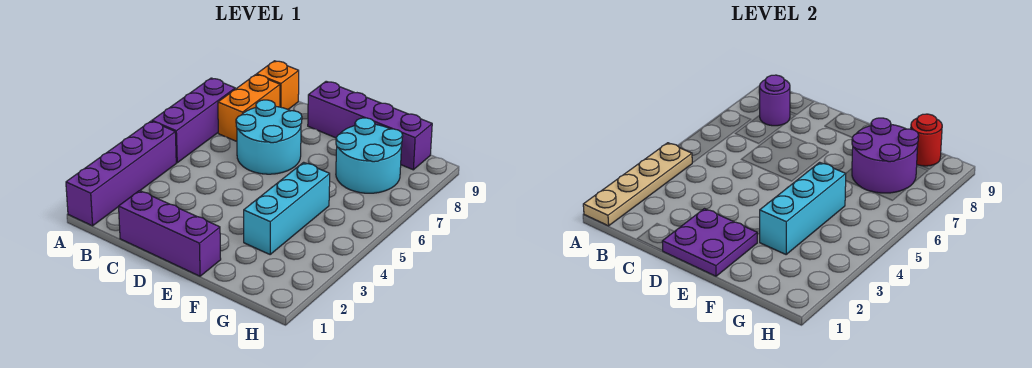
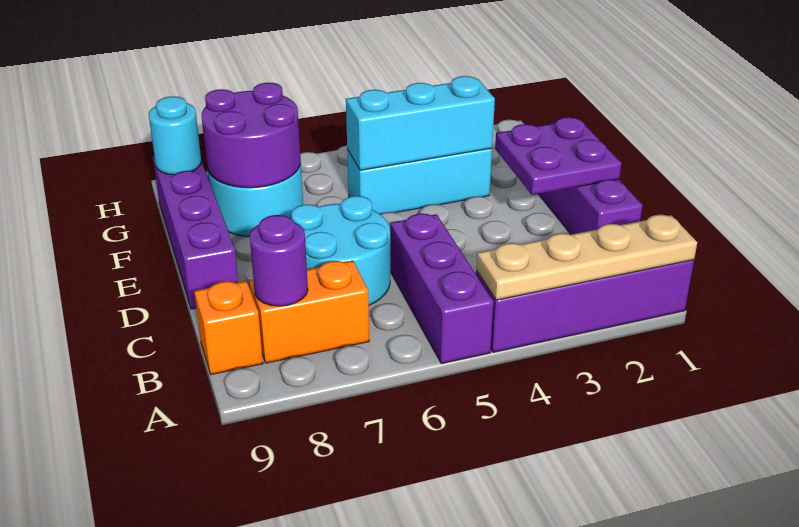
purple 1x3 brick [152,78,235,163] -> purple 1x3 brick turned to [390,214,493,364]
red 1x1 round brick [911,114,942,166] -> cyan 1x1 round brick [149,96,201,175]

